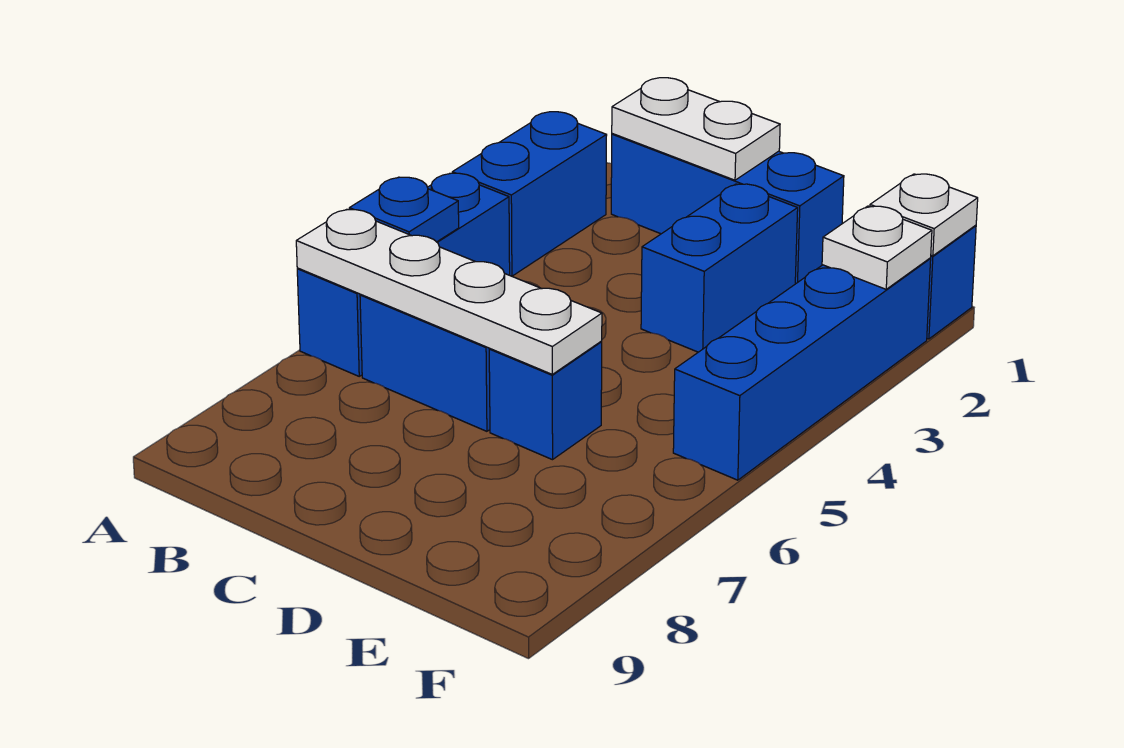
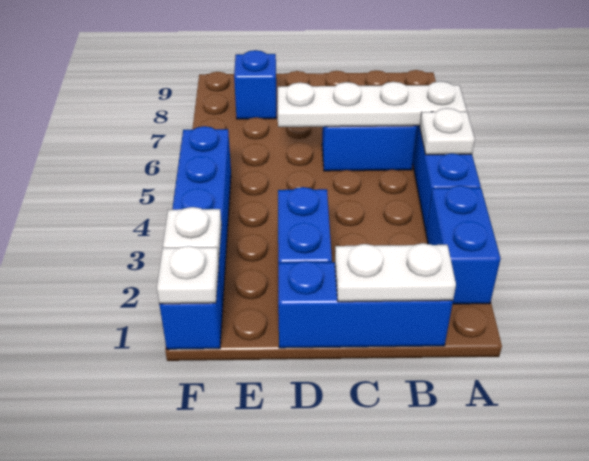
blue 1x1 plate [349,177,459,242] -> white 1x1 plate [420,108,475,155]
blue 1x1 brick [489,342,602,460] -> blue 1x1 brick moved to [234,50,276,119]

